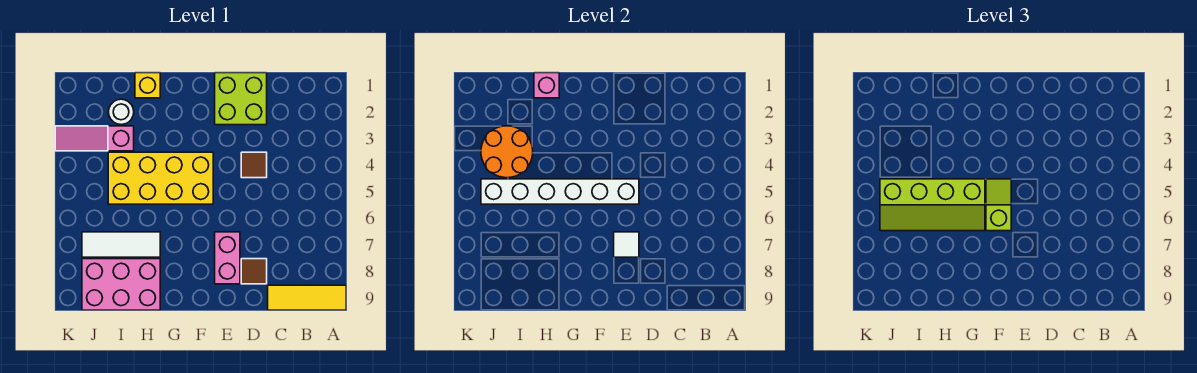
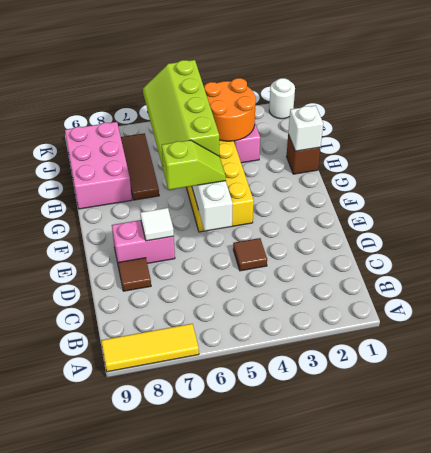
yellow 1x3 tile [268,285,346,310] -> yellow 1x3 tile turned to [101,324,199,372]
lime 2x2 brick [215,73,267,125] -> none
yellow 1x1 brick [135,73,160,98] -> brown 1x1 brick [287,135,321,174]
pink 1x1 brick [534,73,559,98] -> white 1x1 brick [288,106,323,151]
white 1x3 tile [82,232,160,257] -> brown 1x3 tile [121,133,159,200]
white 1x1 round brick [109,99,134,125] -> white 1x1 round brick moved to [269,78,295,119]

